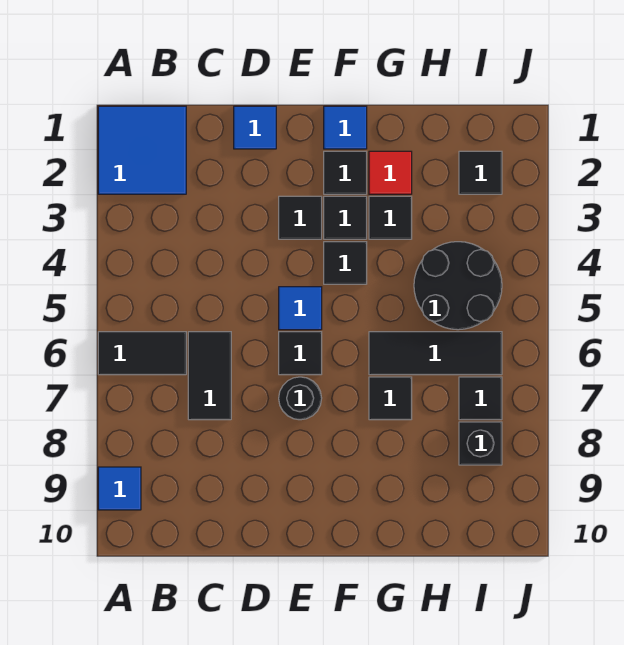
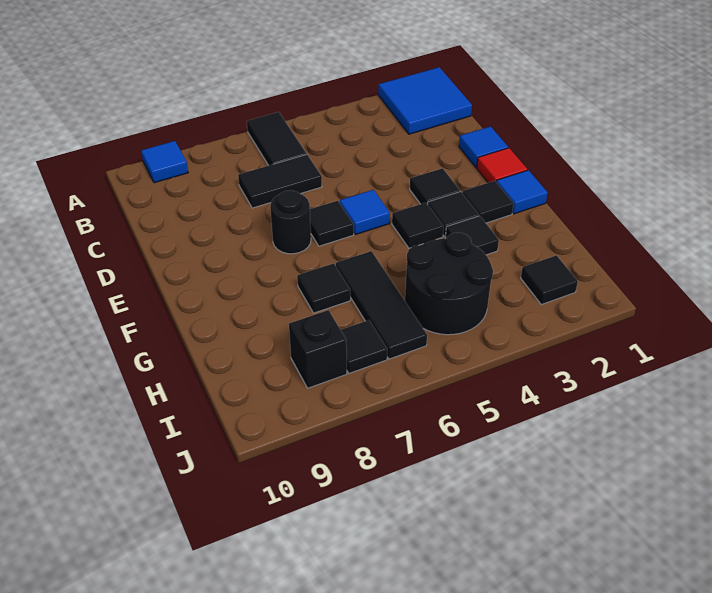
red 1x1 tile [369,151,412,194] -> red 1x1 tile moved to [477,148,527,183]

